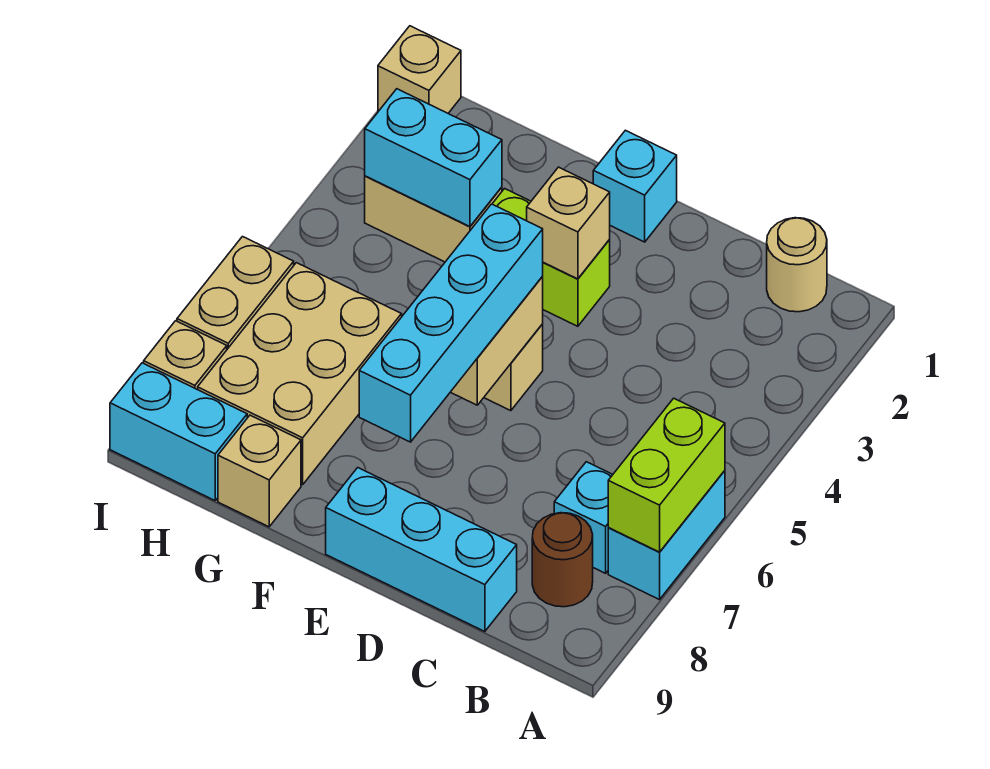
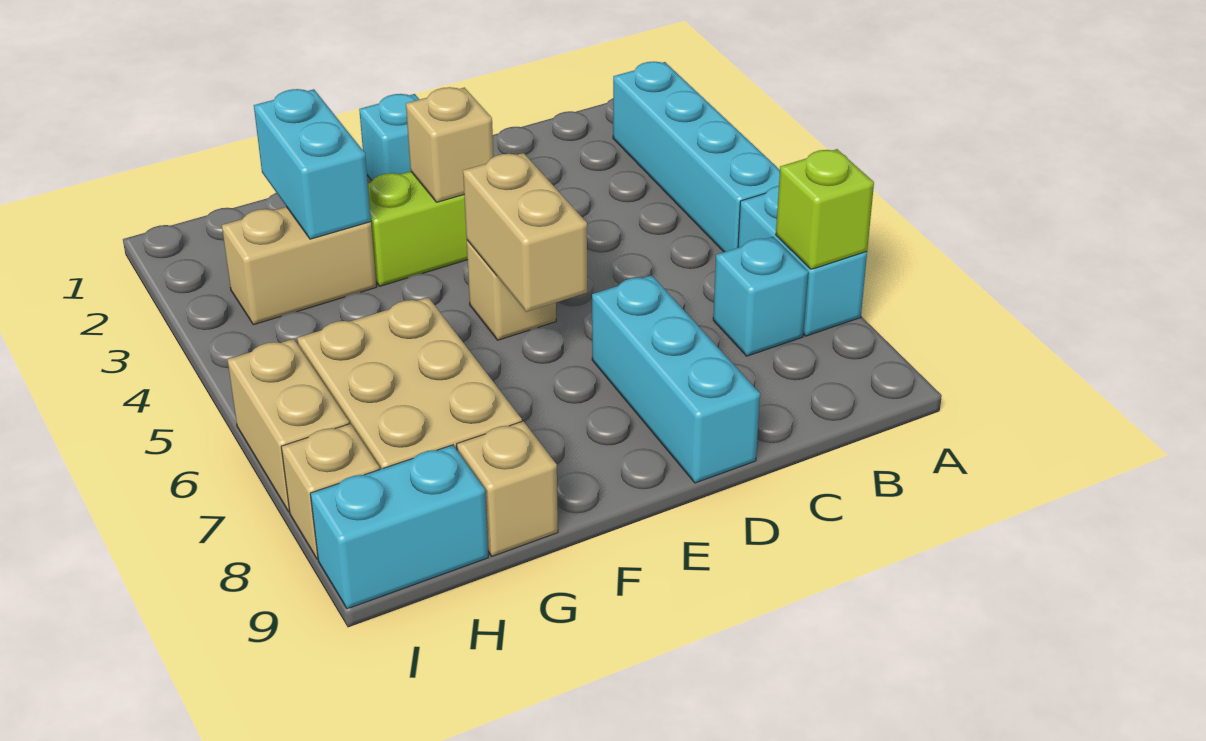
lime 1x2 brick [608,398,725,552] -> lime 1x1 brick [776,149,874,269]
tan 1x1 round brick [767,218,827,312] -> none
brown 1x1 round brick [532,513,593,607] -> none
cyan 1x3 brick [326,468,517,632] -> cyan 1x3 brick turned to [592,275,760,483]
cyan 1x4 brick [359,204,543,442] -> cyan 1x4 brick moved to [613,62,780,252]
cyan 1x2 brick [365,89,502,227] -> cyan 1x2 brick turned to [254,89,371,239]
tan 1x1 brick [378,26,461,113] -> none

